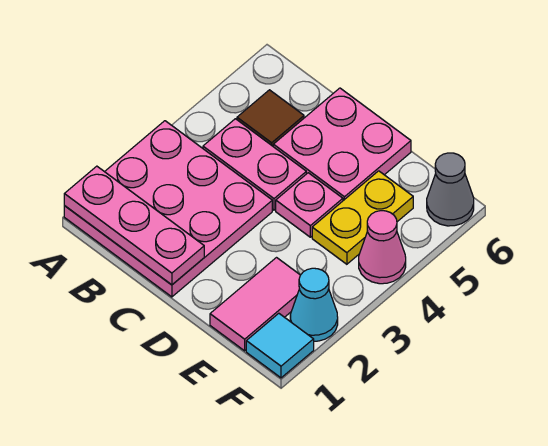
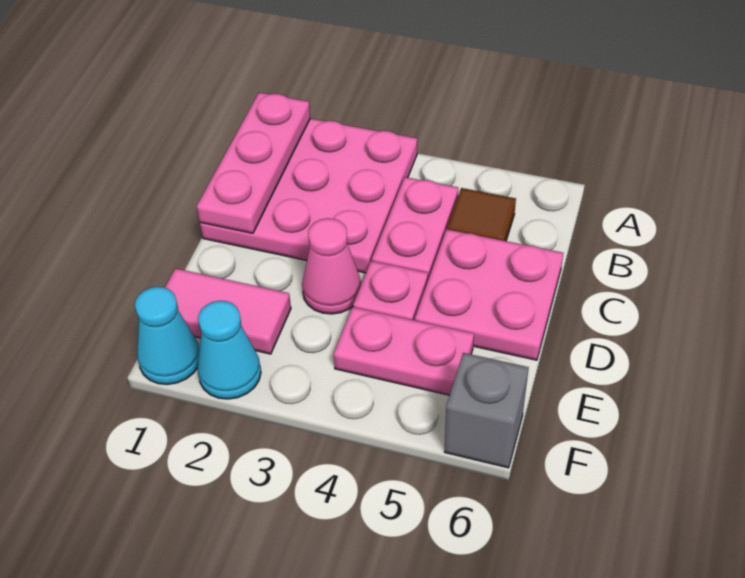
yellow 1x2 plate [312,171,413,264] -> pink 1x2 plate [334,307,474,395]
cyan 1x1 tile [246,313,314,378] -> cyan 1x1 cone [135,287,199,385]
pink 1x1 cone [359,211,406,284] -> pink 1x1 cone moved to [302,218,361,314]
grey 1x1 cone [427,153,474,226] -> grey 1x1 brick [444,353,529,468]

